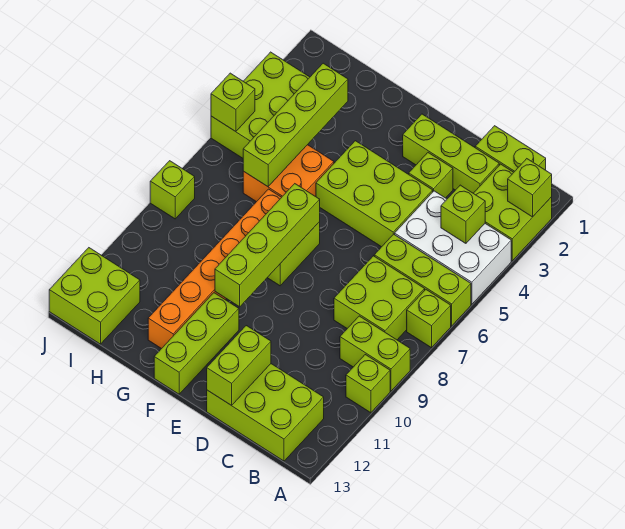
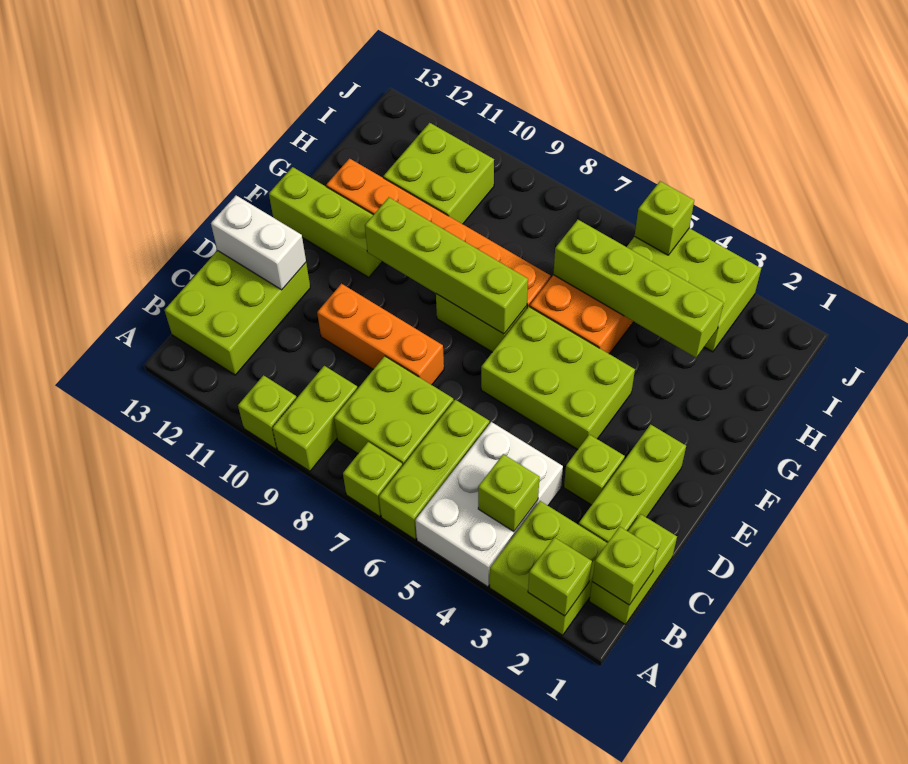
lime 2x3 brick [316,141,433,247] -> lime 2x3 brick turned to [481,307,635,449]
none -> orange 1x3 brick [317,284,444,385]
lime 1x2 brick [207,326,271,406] -> white 1x2 brick [211,195,306,290]
lime 2x2 brick [49,248,140,344] -> lime 2x2 brick moved to [383,123,494,224]
lime 1x1 brick [150,161,195,219] -> lime 1x1 brick moved to [592,527,657,605]

